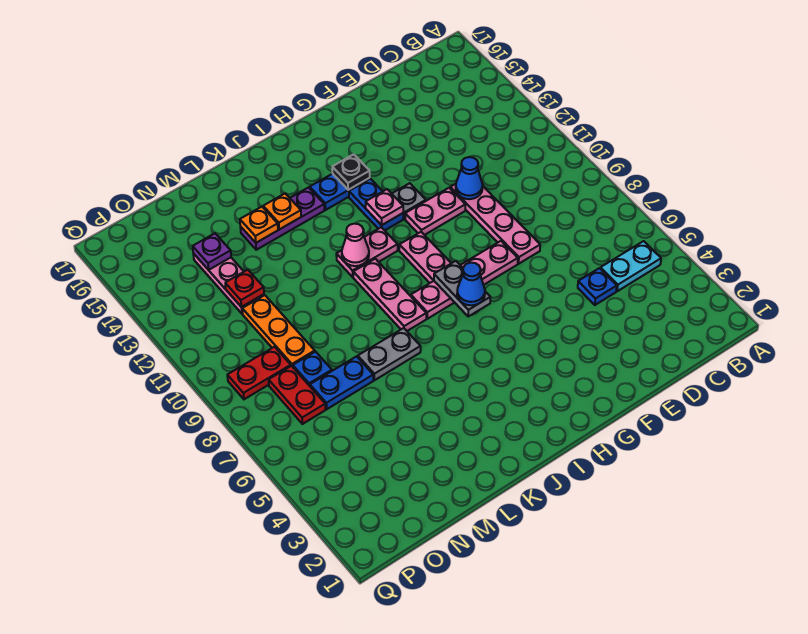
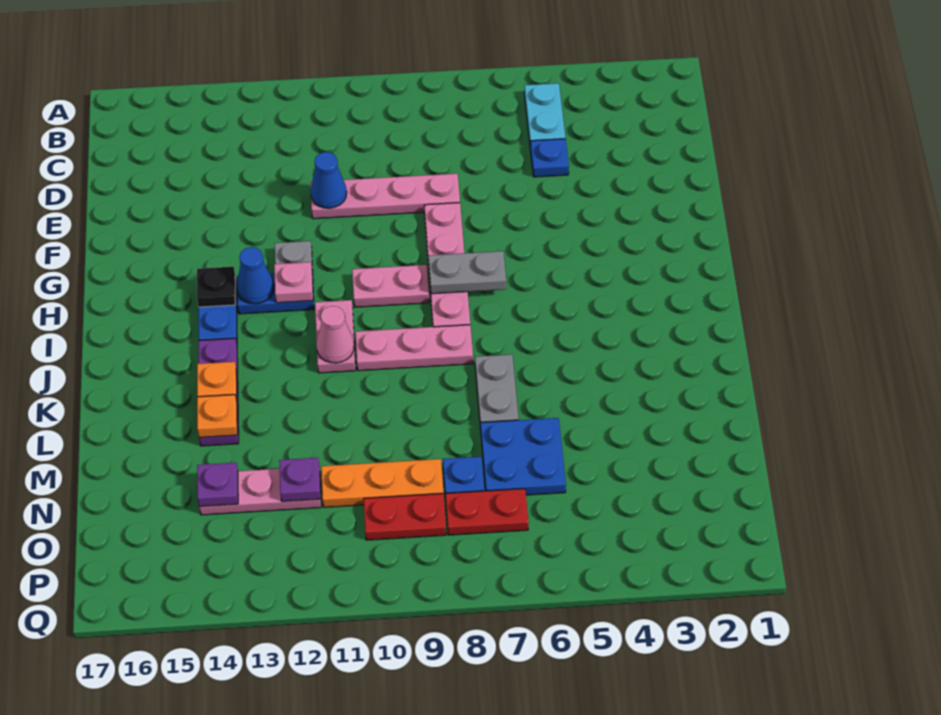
pink 1x2 plate [405,188,465,235] -> none
blue 1x1 cone [457,263,485,305] -> blue 1x1 cone moved to [237,247,274,304]
blue 1x2 plate [310,356,373,409] -> blue 2x2 plate [481,418,566,495]
red 1x1 plate [225,270,264,307] -> purple 1x1 plate [279,458,321,501]
red 1x2 plate [227,347,291,399] -> red 1x2 plate turned to [364,494,446,540]

